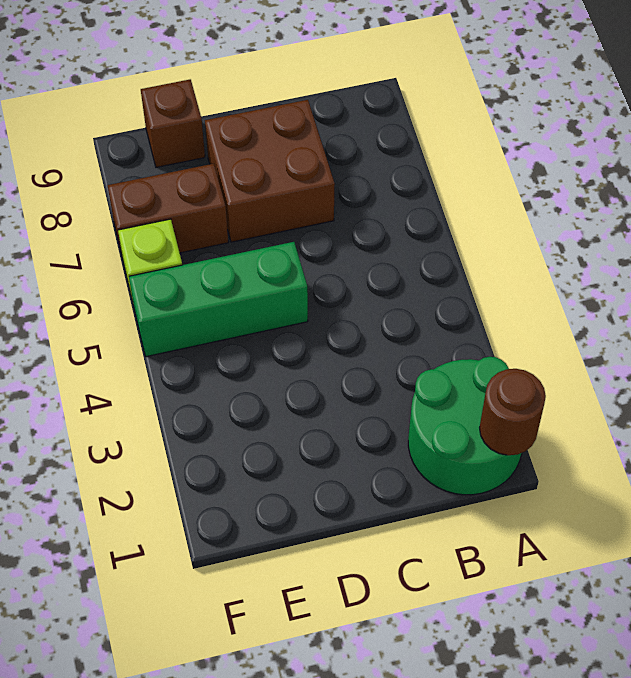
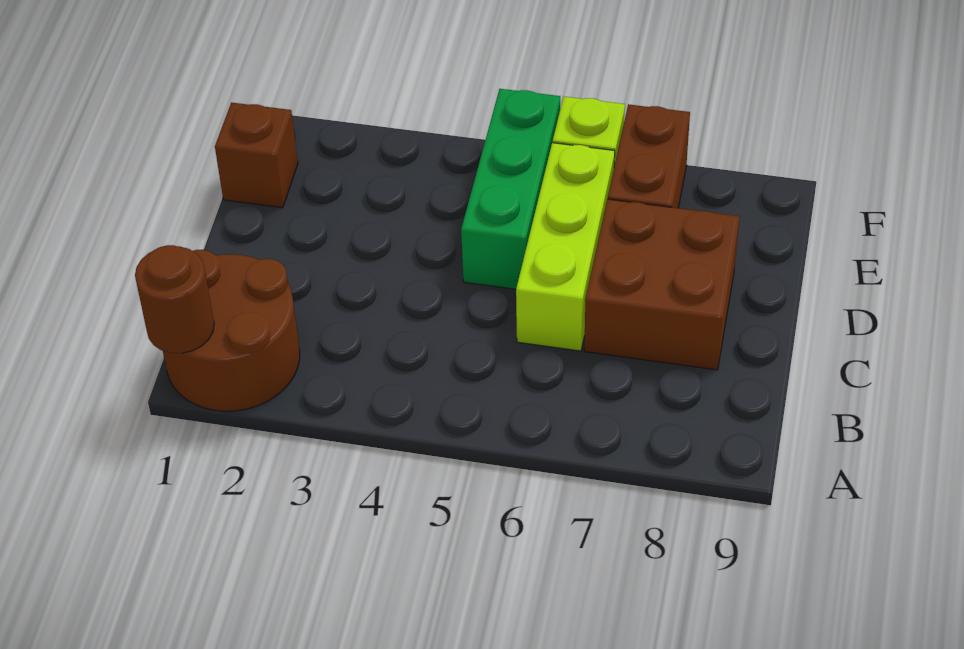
green 2x2 round brick [408,357,522,495] -> brown 2x2 round brick [163,250,300,411]
none -> lime 1x3 brick [516,143,615,351]
brown 1x1 brick [141,79,205,167] -> brown 1x1 brick moved to [215,103,298,208]

